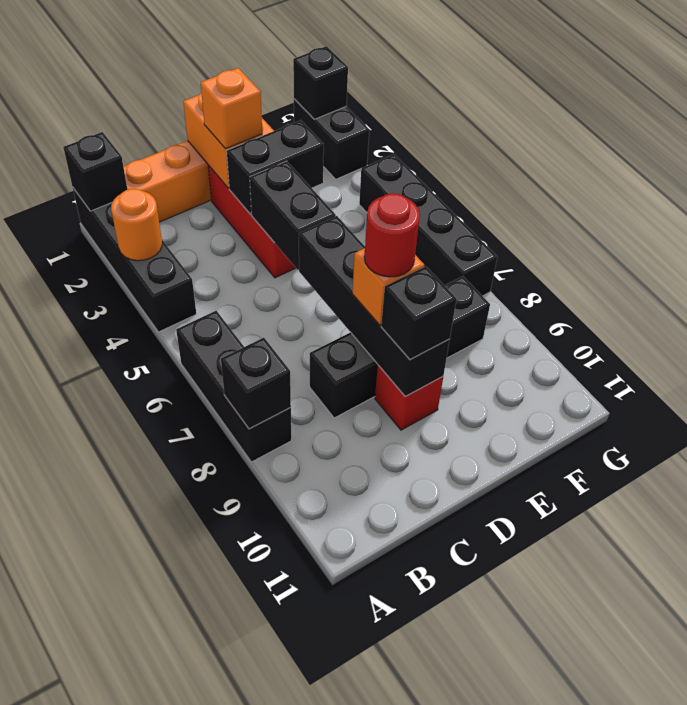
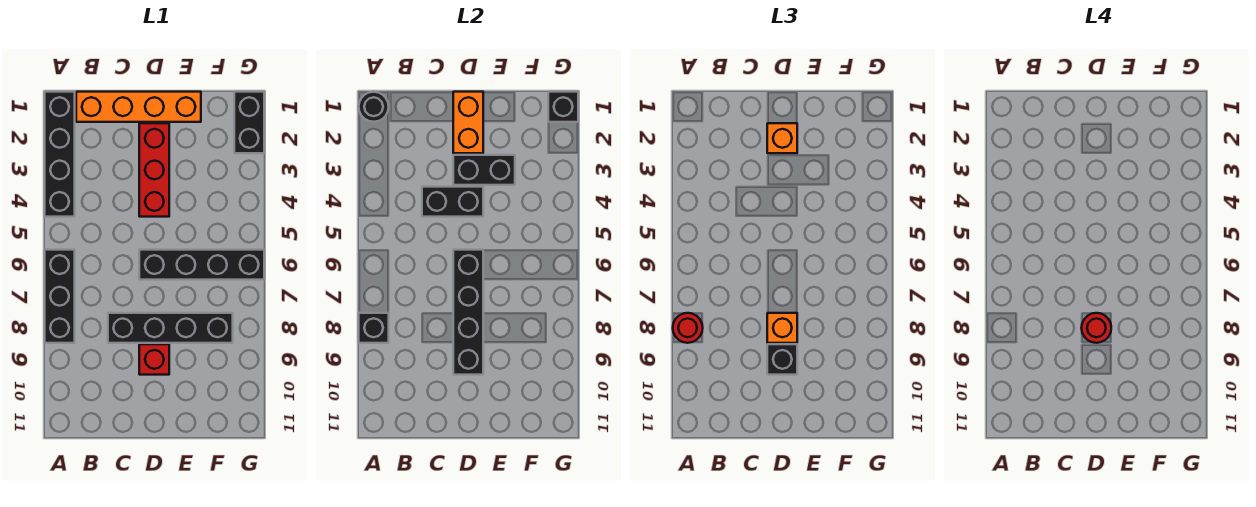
black 1x1 brick [63,132,127,211] -> black 1x1 round brick [359,92,389,122]
orange 1x1 round brick [111,189,162,261] -> none
none -> red 1x1 round brick [673,313,703,343]
black 1x2 brick [250,161,336,270] -> black 1x2 brick turned to [422,187,483,217]
black 1x4 brick [359,154,497,296] -> black 1x4 brick turned to [139,250,264,280]

